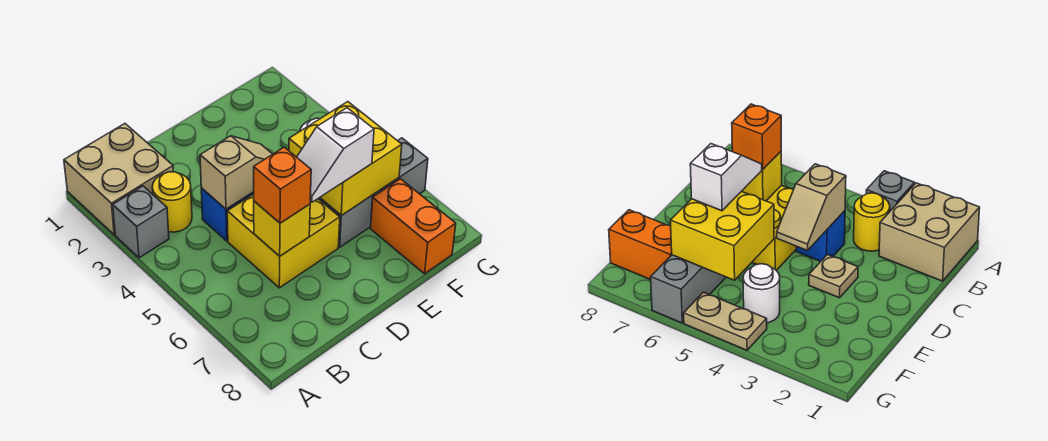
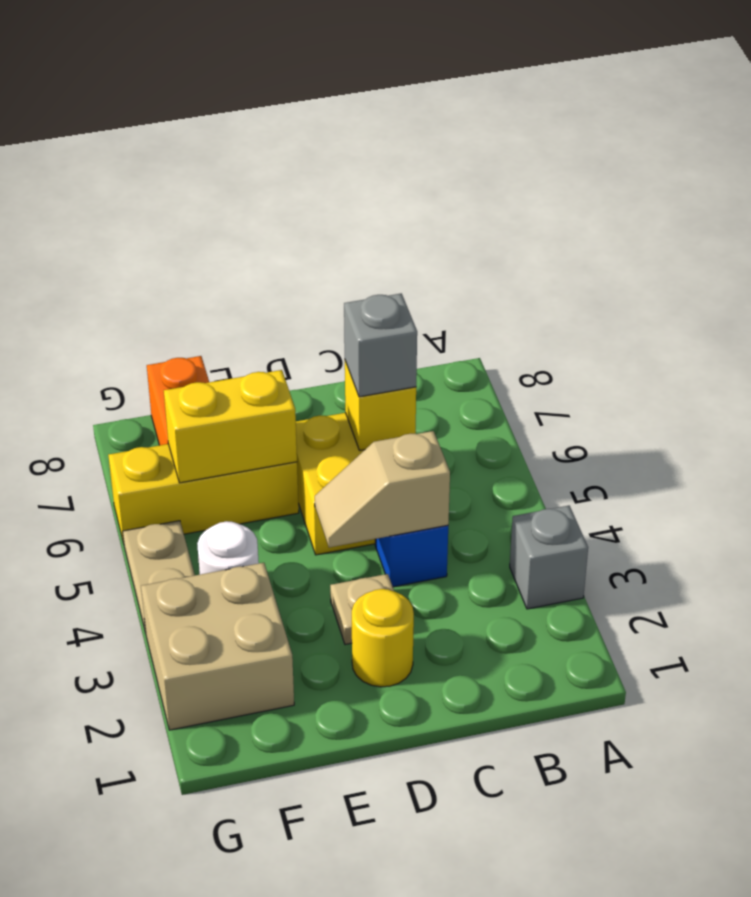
tan 2x2 brick [64,124,173,235] -> tan 2x2 brick moved to [141,563,294,730]
yellow 1x1 round brick [152,172,192,232] -> yellow 1x1 round brick moved to [352,589,414,687]
orange 1x1 brick [254,147,311,223] -> grey 1x1 brick [344,294,417,397]
white 1x2 slope [297,108,374,202] -> none
yellow 2x2 brick [289,102,402,215] -> yellow 1x2 brick [164,370,297,483]
grey 1x3 brick [318,138,428,247] -> yellow 1x3 brick [108,444,299,543]

